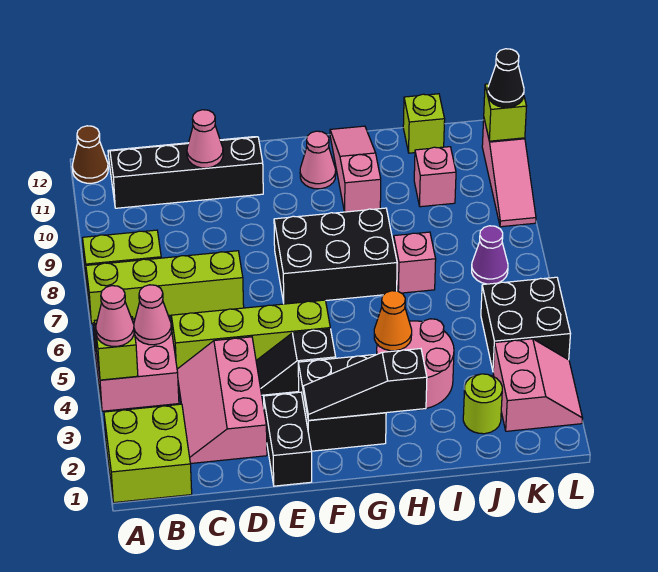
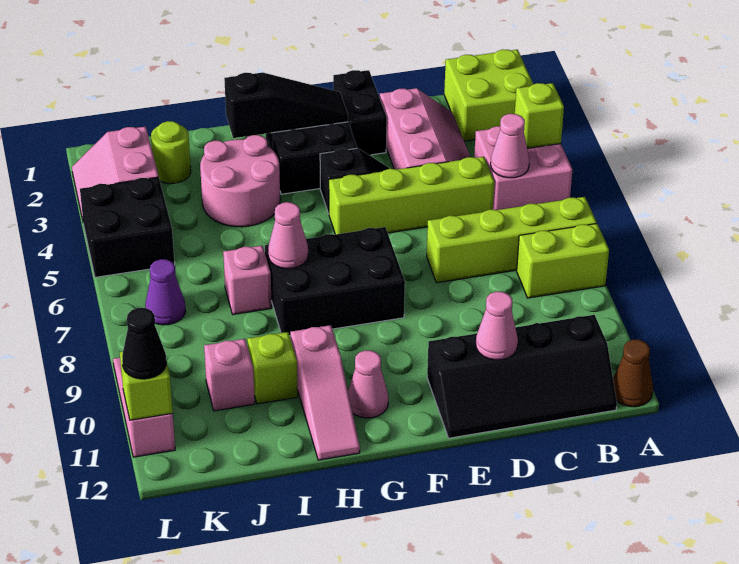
pink 1x1 cone [96,286,134,346] -> pink 1x1 cone moved to [268,202,308,269]
orange 1x1 cone [374,291,412,351] -> none
lime 1x1 brick [403,94,445,153] -> lime 1x1 brick moved to [247,332,298,404]

